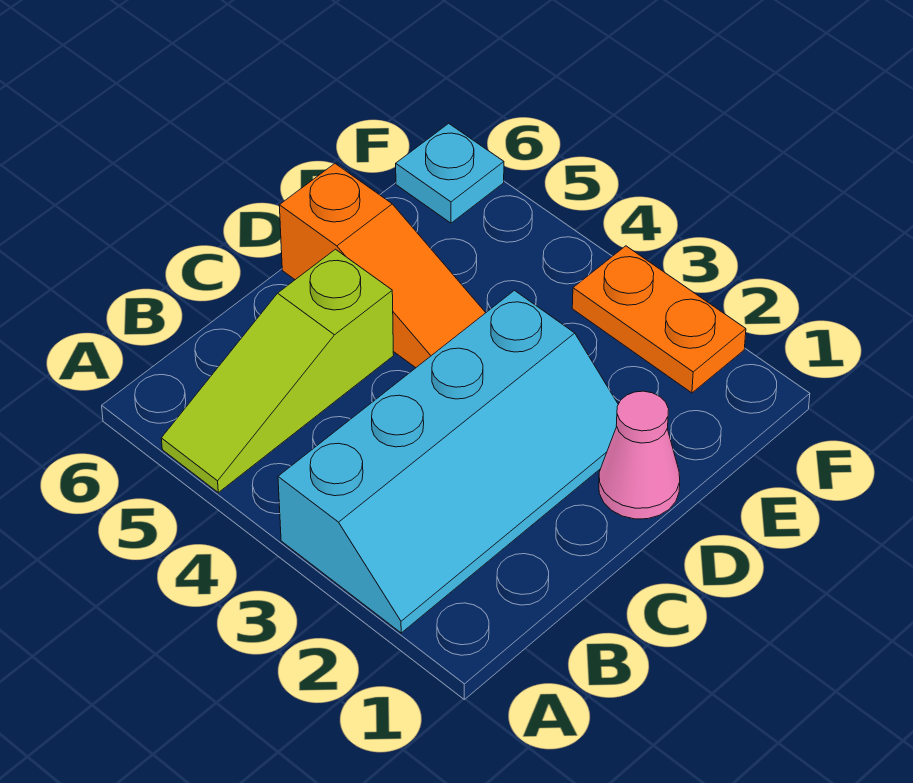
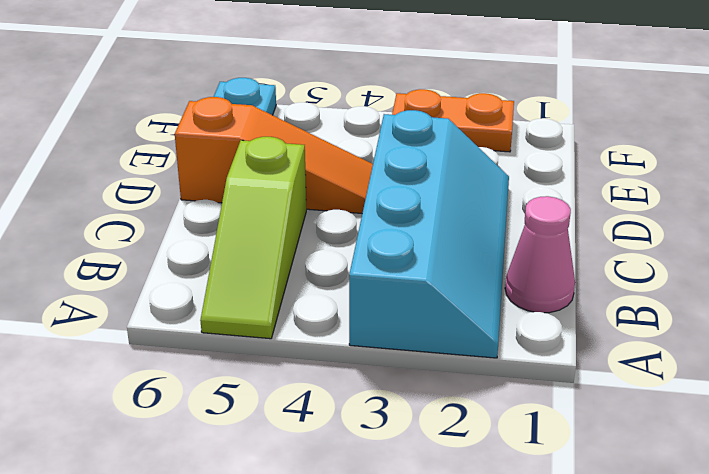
pink 1x1 cone [599,391,680,519] -> pink 1x1 cone moved to [505,196,575,313]

